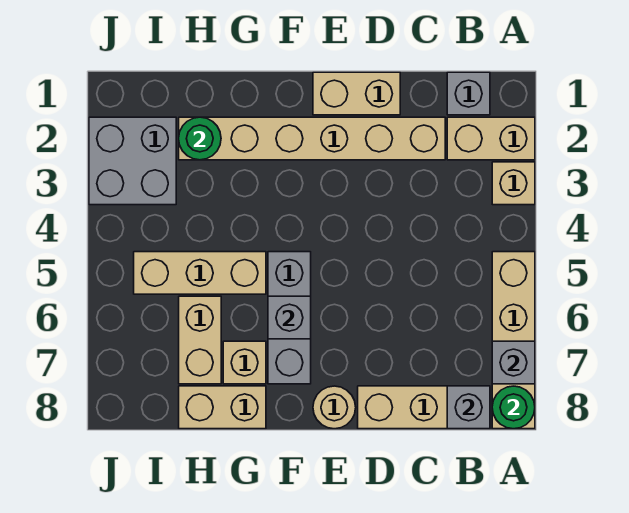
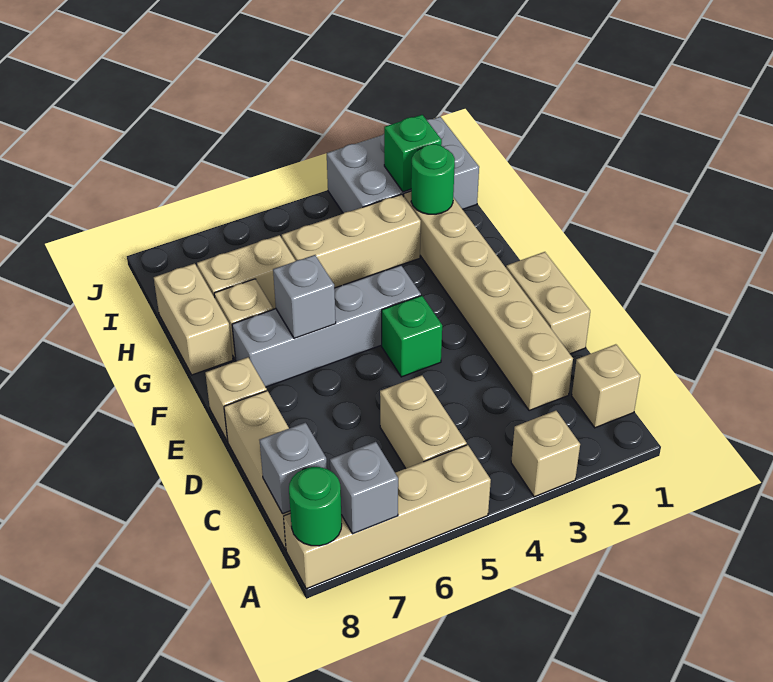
tan 1x2 brick [447,117,535,160] -> tan 1x2 brick moved to [380,375,467,468]
grey 1x1 brick [447,72,490,115] -> tan 1x1 brick [572,344,640,428]
none -> green 1x1 brick [382,296,442,377]
tan 1x1 round brick [313,386,356,429] -> tan 1x1 brick [205,357,267,441]
grey 1x3 brick [268,252,311,384] -> grey 1x4 brick [232,265,421,387]
tan 1x3 brick [134,252,266,294] -> tan 1x3 brick turned to [282,194,421,288]
grey 2x2 brick [89,117,176,205] -> grey 2x3 brick [327,117,479,213]
none -> green 1x1 brick [384,115,442,192]

